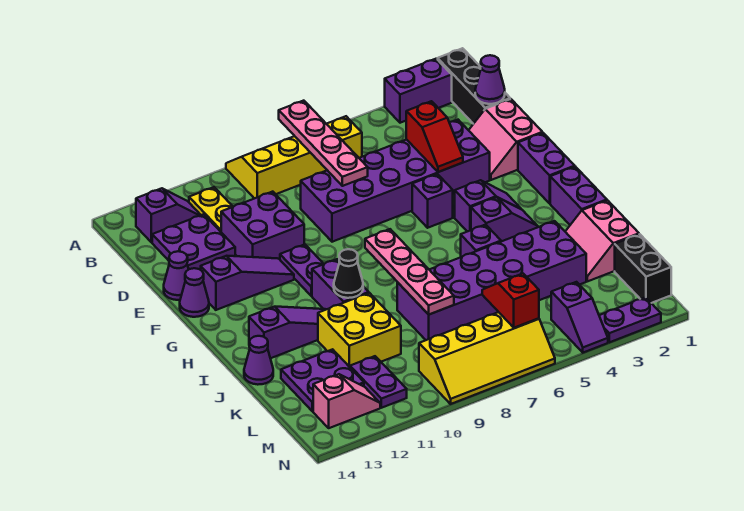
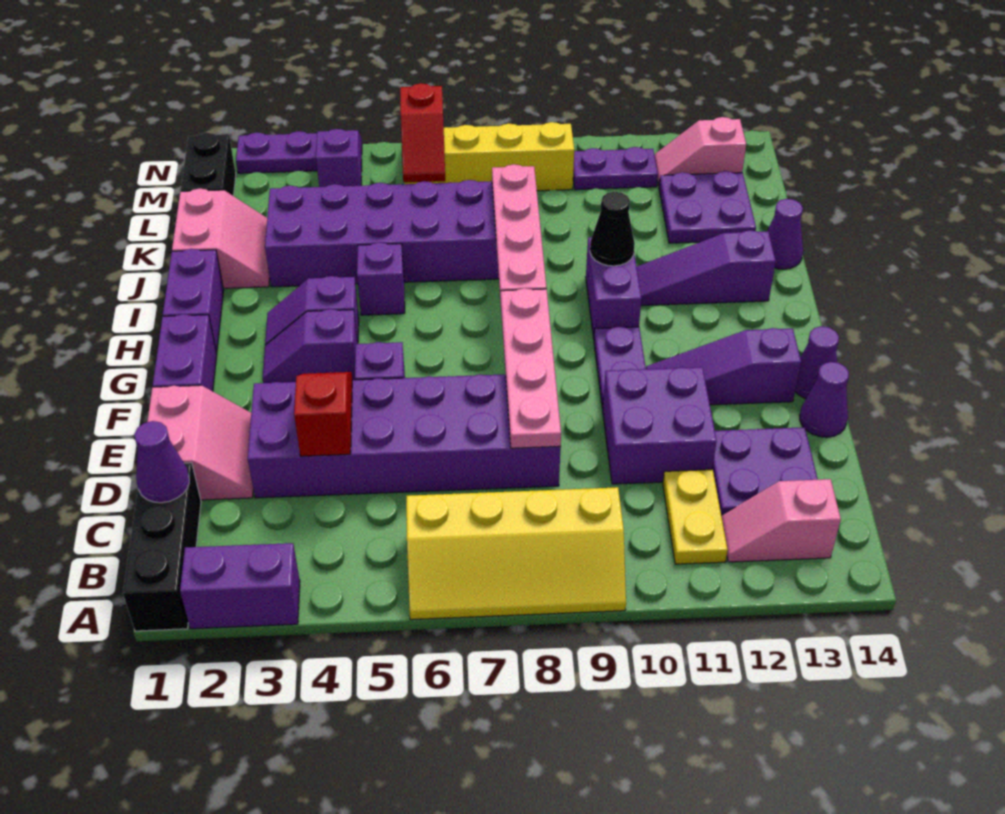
pink 1x4 plate [279,101,368,186] -> pink 1x4 plate moved to [501,288,561,448]
purple 1x2 slope [136,188,200,242] -> pink 1x2 slope [722,479,841,562]
yellow 2x2 brick [318,293,401,367] -> none
purple 1x2 plate [350,356,407,408] -> purple 1x2 plate turned to [573,147,658,190]

